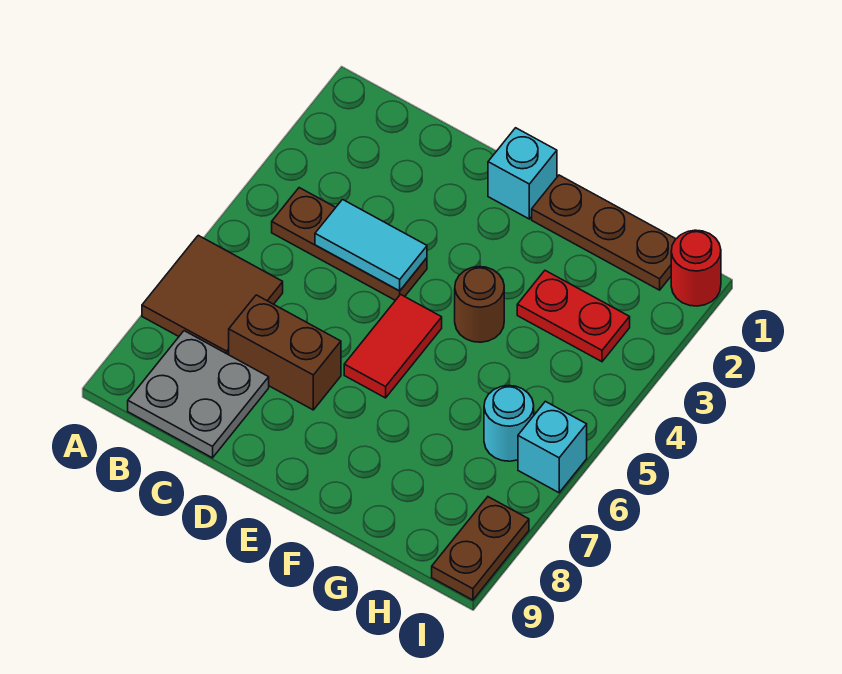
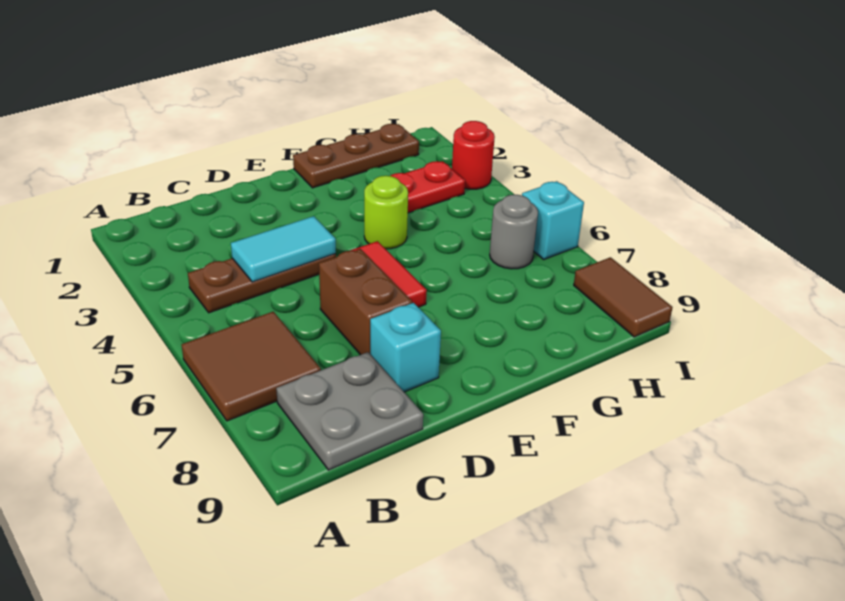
brown 1x2 brick [229,295,341,410] -> brown 1x2 brick turned to [319,249,412,355]
cyan 1x1 brick [488,128,557,219] -> cyan 1x1 brick moved to [370,303,441,392]
brown 1x1 round brick [455,267,504,342] -> lime 1x1 round brick [364,176,408,249]
cyan 1x1 round brick [484,386,534,461] -> grey 1x1 round brick [490,195,538,269]
red 1x1 round brick [671,230,721,306] -> red 1x1 round brick moved to [452,121,495,189]
brown 1x2 plate [432,497,529,600] -> brown 1x2 tile [574,257,673,337]

